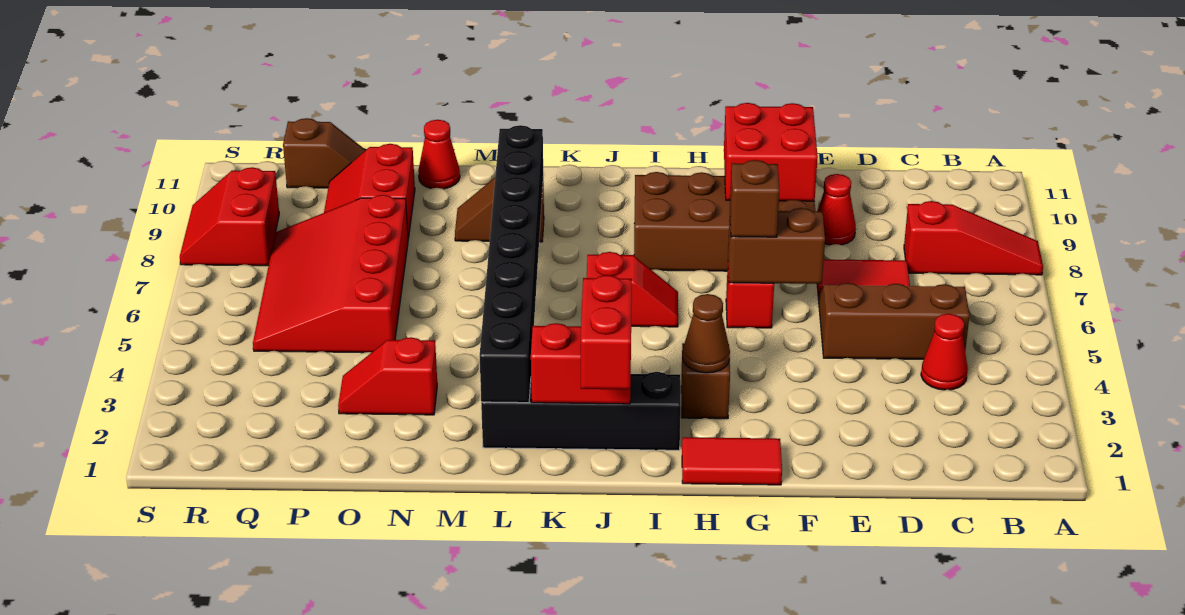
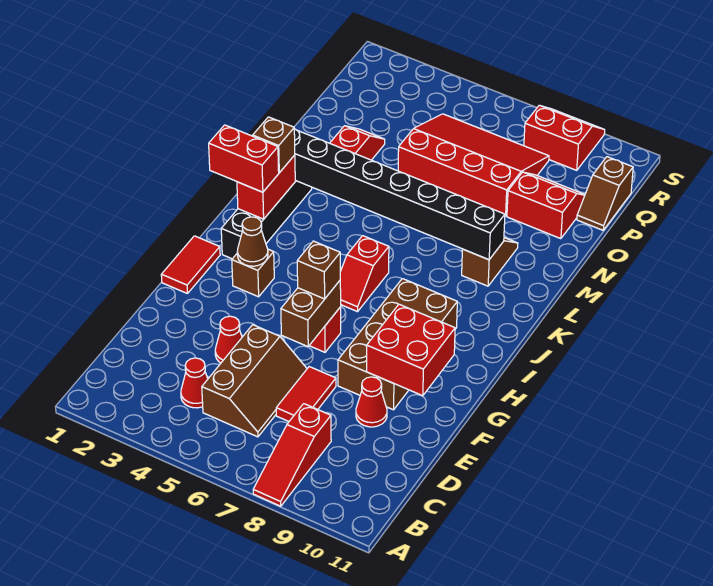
none -> brown 1x1 brick [253,117,295,173]
red 1x1 cone [418,120,460,189] -> red 1x1 cone moved to [215,316,242,363]

